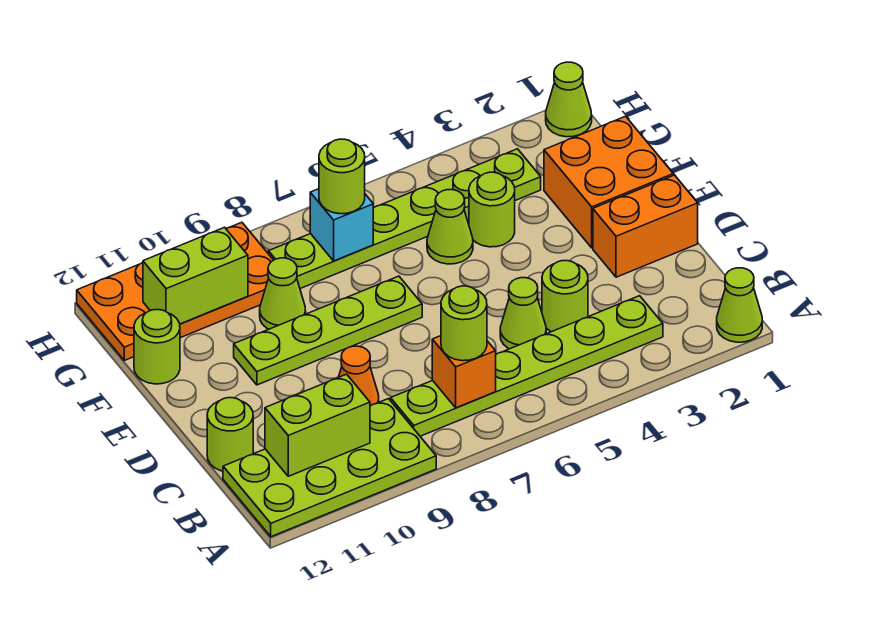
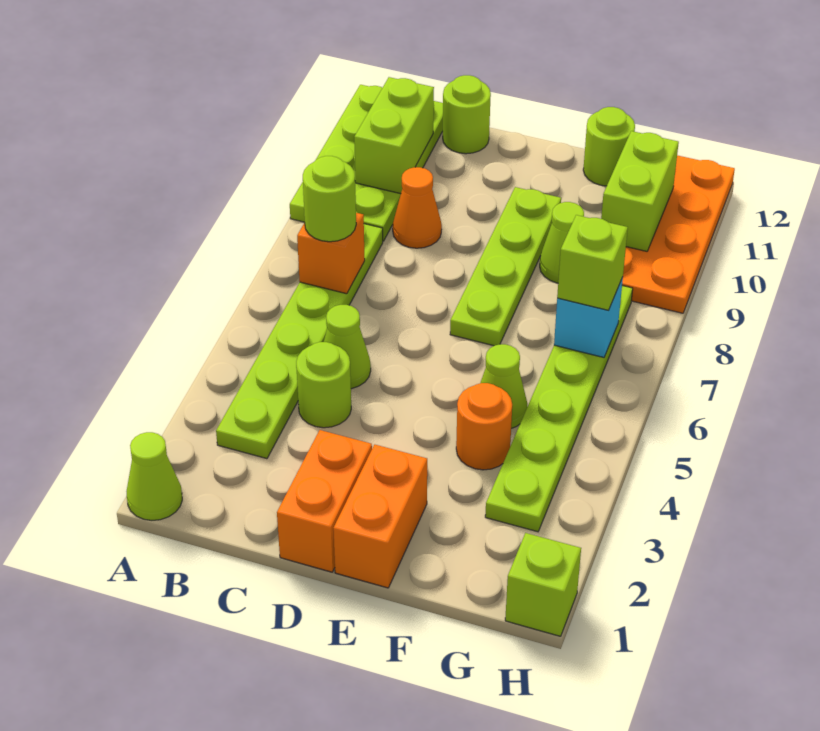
orange 2x2 brick [544,116,673,248] -> orange 1x2 brick [333,445,427,588]
lime 1x1 round brick [469,172,515,247] -> orange 1x1 round brick [456,383,512,470]
lime 1x1 round brick [319,139,365,214] -> lime 1x1 brick [557,215,628,310]
lime 1x1 cone [546,62,592,137] -> lime 1x1 brick [505,533,581,636]

